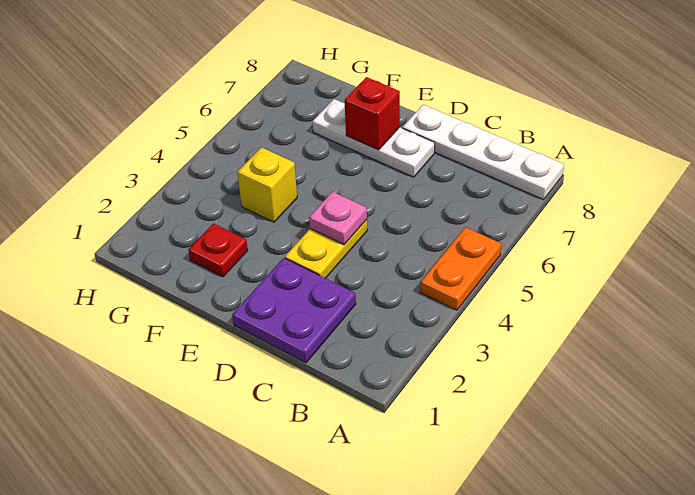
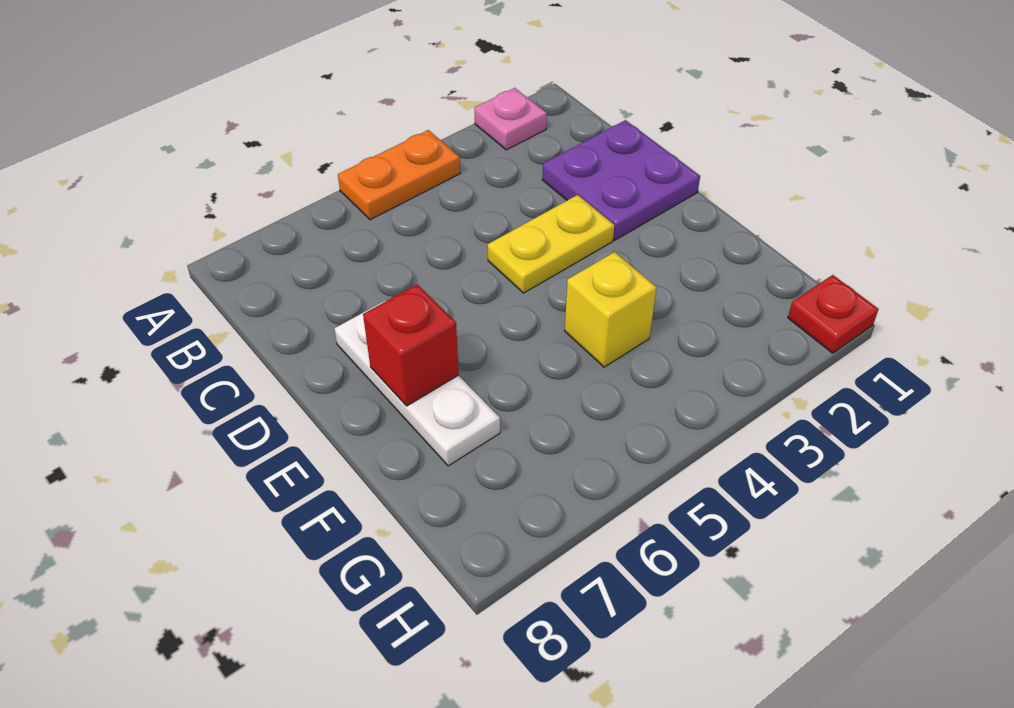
white 1x4 plate [403,105,564,200] -> none
pink 1x1 plate [309,192,367,245] -> pink 1x1 plate moved to [474,88,547,150]
red 1x1 plate [188,223,248,277] -> red 1x1 plate moved to [788,275,878,353]

